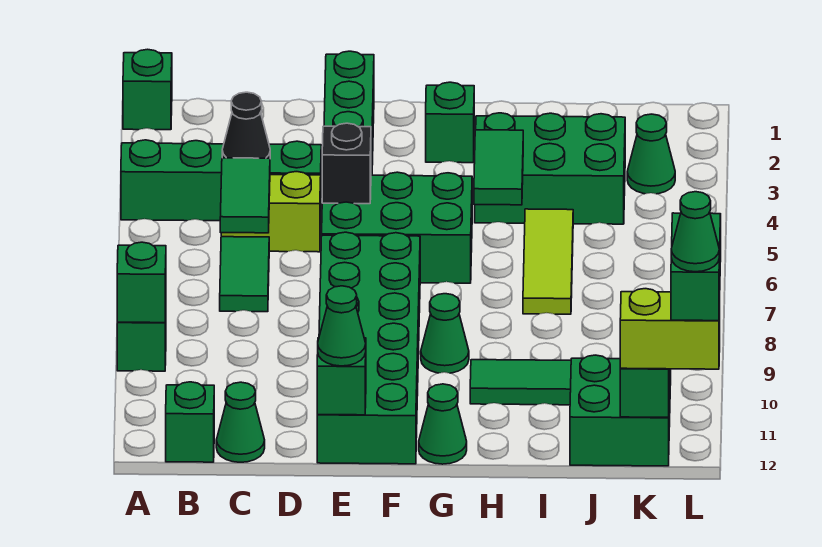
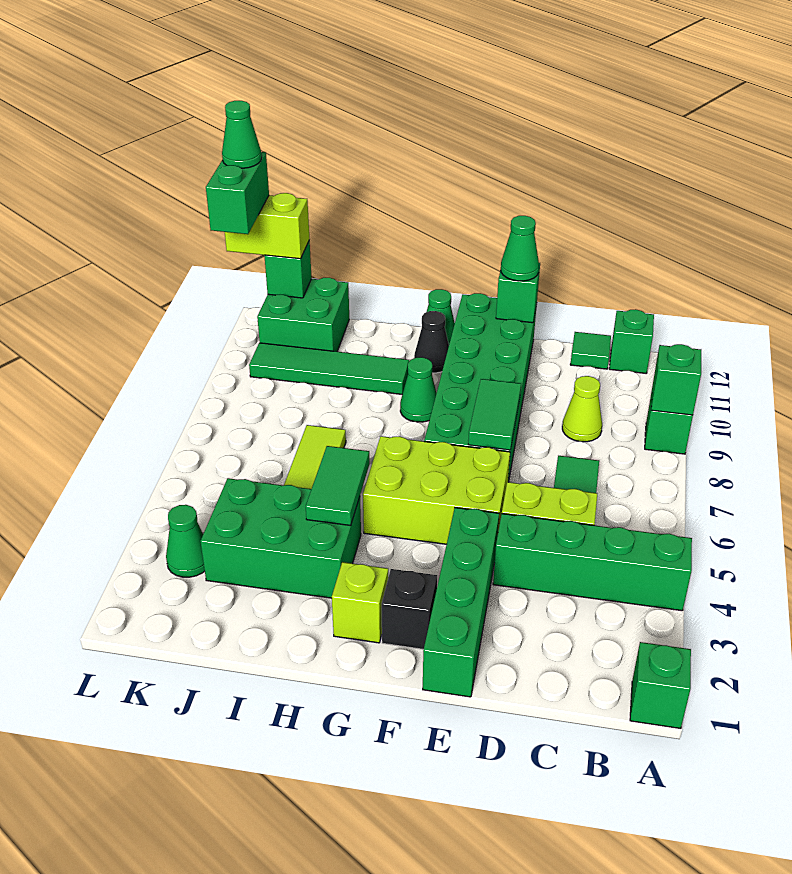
black 1x1 cone [222,92,270,158] -> black 1x1 cone moved to [414,311,449,373]
green 1x2 tile [220,158,270,233] -> green 1x2 tile moved to [468,379,521,450]
none -> lime 1x1 cone [562,376,602,442]
green 1x1 cone [216,382,265,462] -> green 1x1 tile [570,332,611,369]
green 2x3 brick [322,172,472,283] -> lime 2x3 brick [363,436,510,544]
black 1x1 brick [322,123,371,204] -> black 1x1 brick moved to [382,569,437,649]
green 1x1 brick [426,82,474,163] -> lime 1x1 brick [332,562,388,643]

